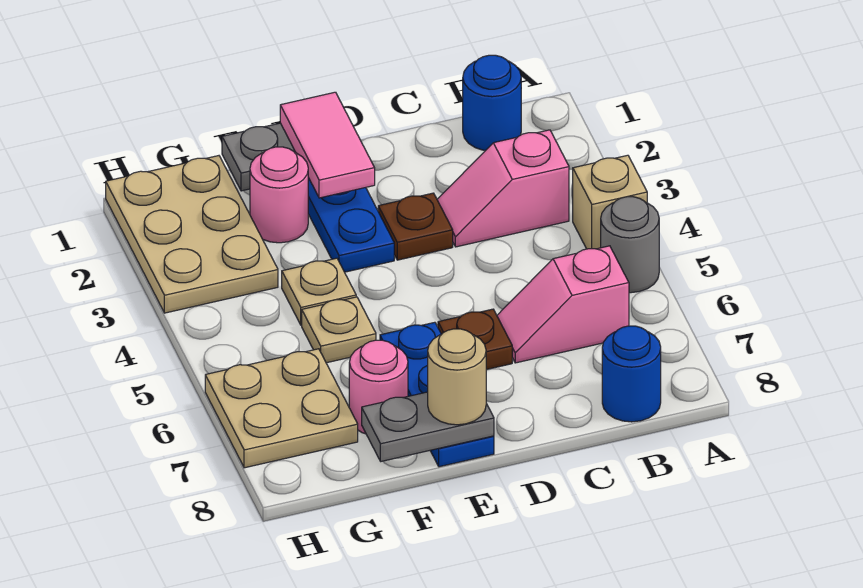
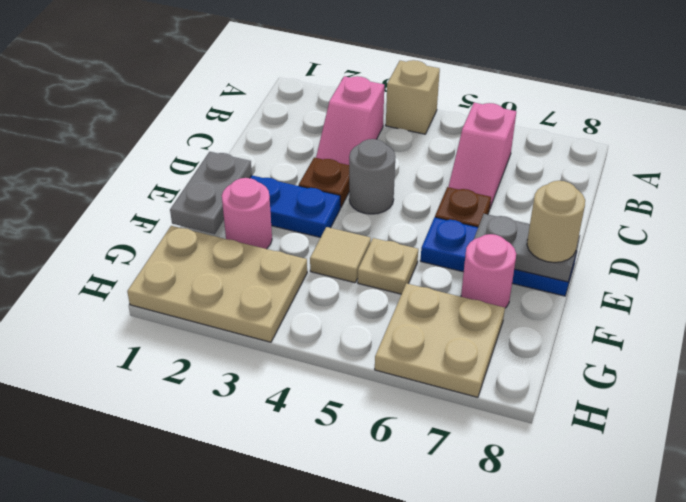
grey 1x1 round brick [601,197,659,293] -> grey 1x1 round brick moved to [349,139,395,214]
blue 1x1 round brick [463,55,521,151] -> none
blue 1x1 round brick [602,326,661,422] -> none
pink 1x2 tile [280,92,375,198] -> none
grey 1x2 plate [362,392,494,461] -> grey 1x2 plate turned to [474,214,580,282]
tan 1x1 plate [282,258,356,325] -> tan 1x1 tile [310,227,371,283]

